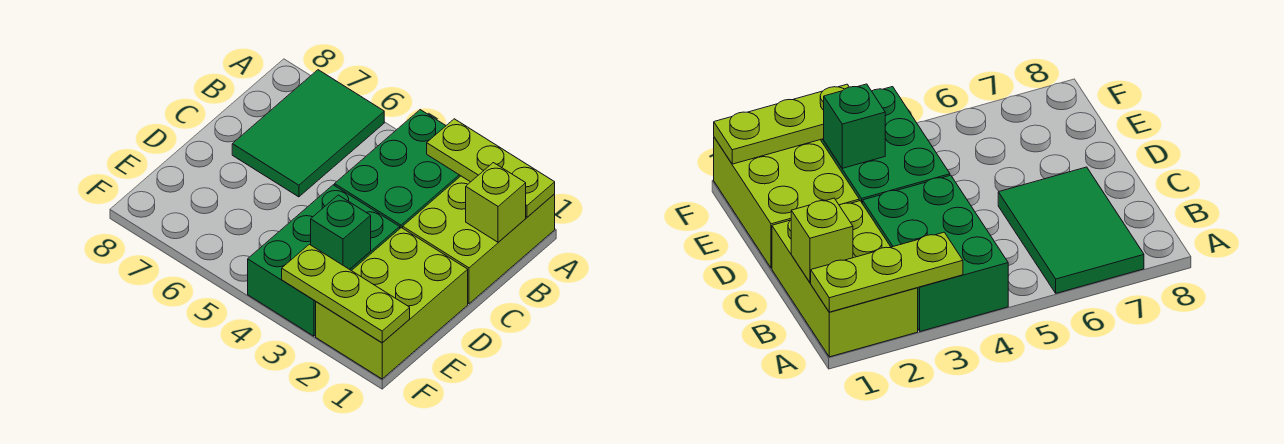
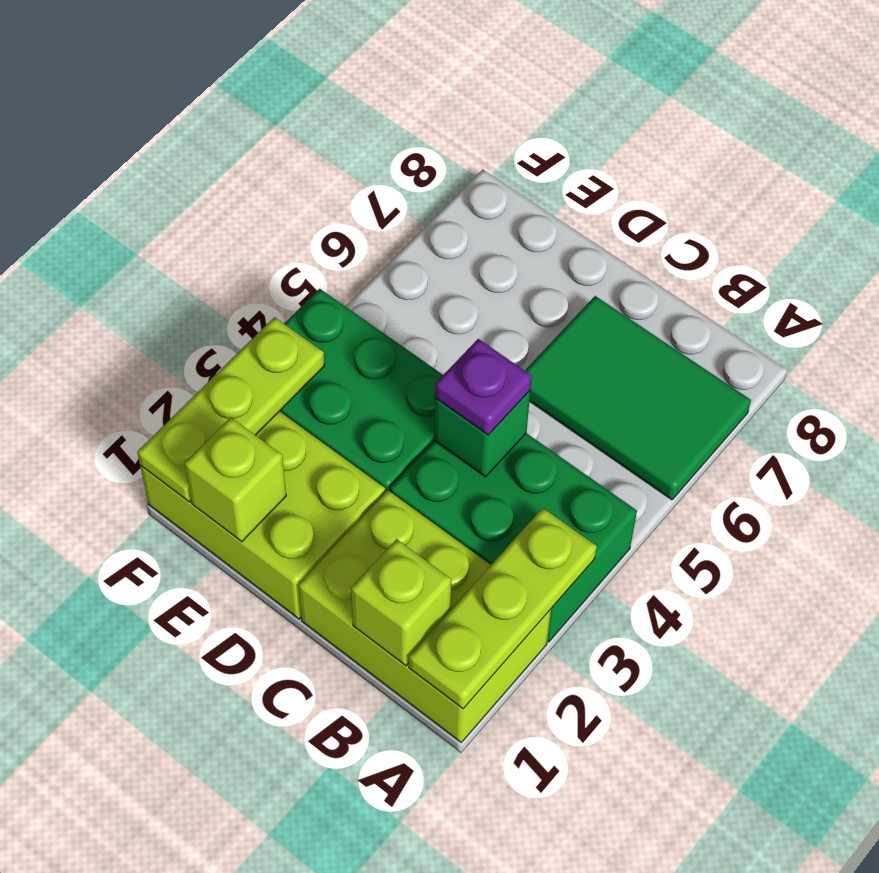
none -> purple 1x1 plate [435,339,532,435]
none -> lime 1x1 brick [185,417,286,542]
green 1x1 brick [311,195,371,269] -> green 1x1 brick moved to [434,391,530,477]

